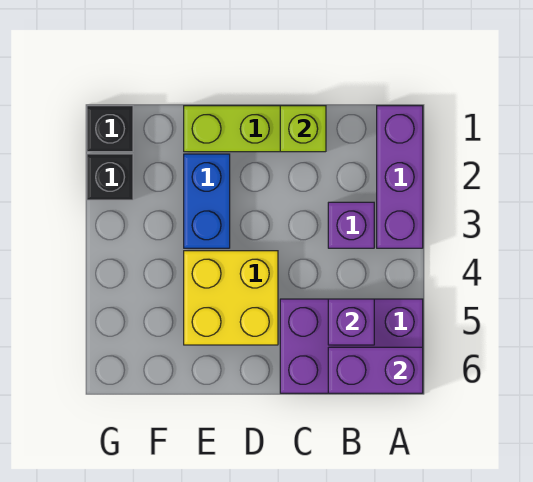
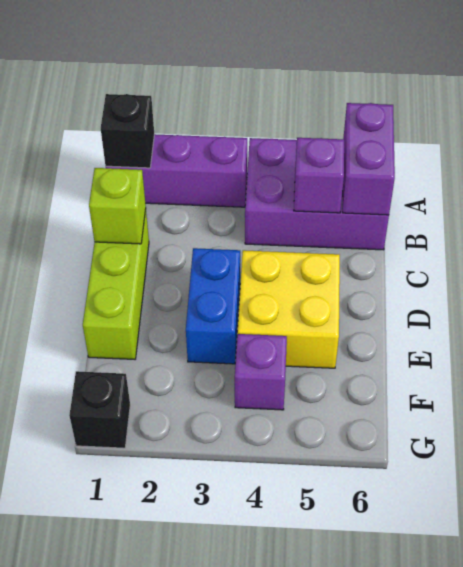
purple 2x3 brick [280,299,423,393] -> purple 2x3 brick turned to [245,138,389,250]
purple 1x1 brick [328,202,374,248] -> purple 1x1 brick moved to [235,334,287,410]
blue 1x2 brick [184,154,230,248] -> blue 1x2 brick turned to [186,248,240,364]
black 1x1 brick [87,154,133,200] -> black 1x1 brick moved to [101,94,154,168]

